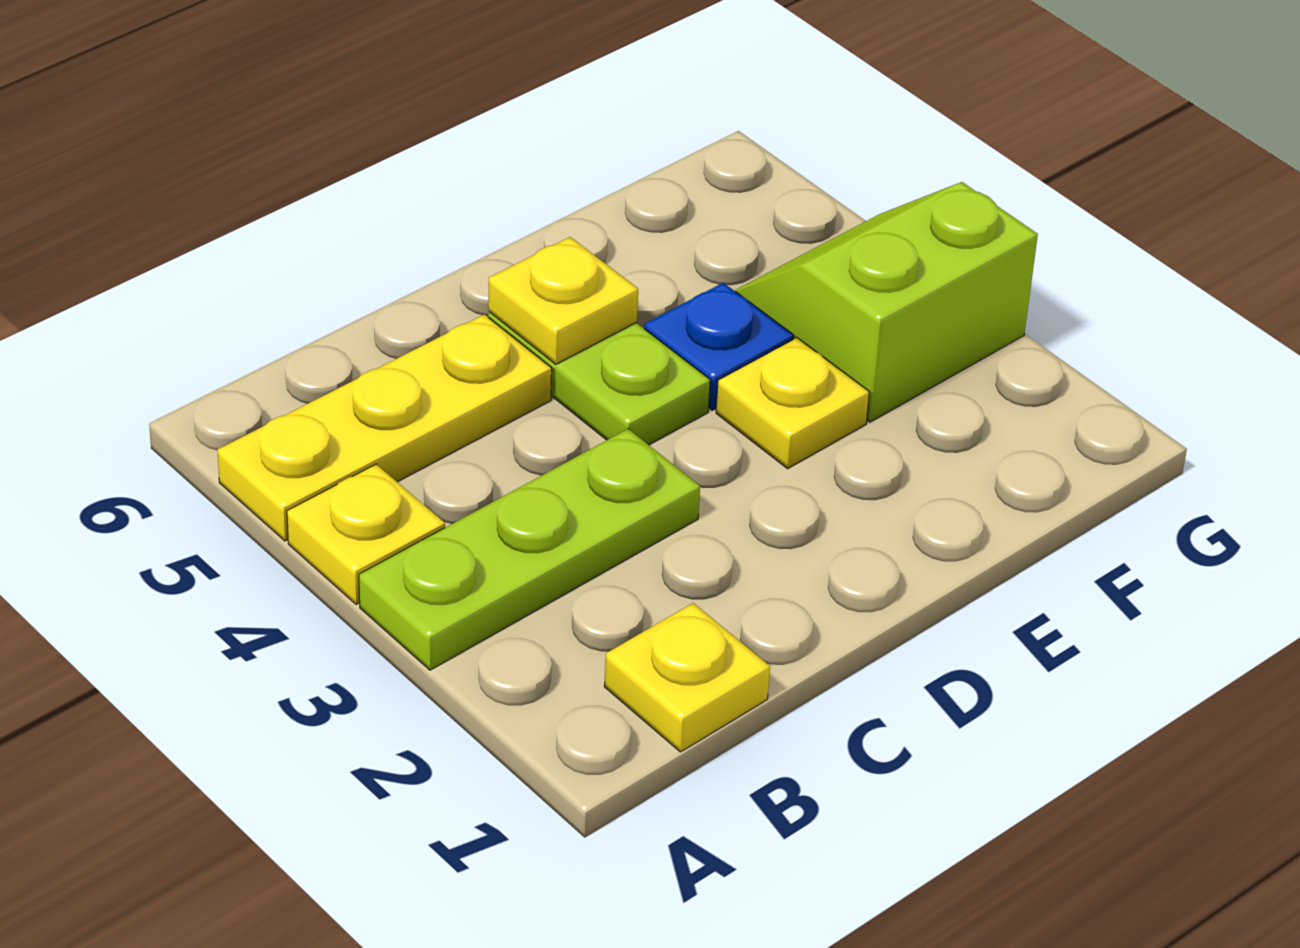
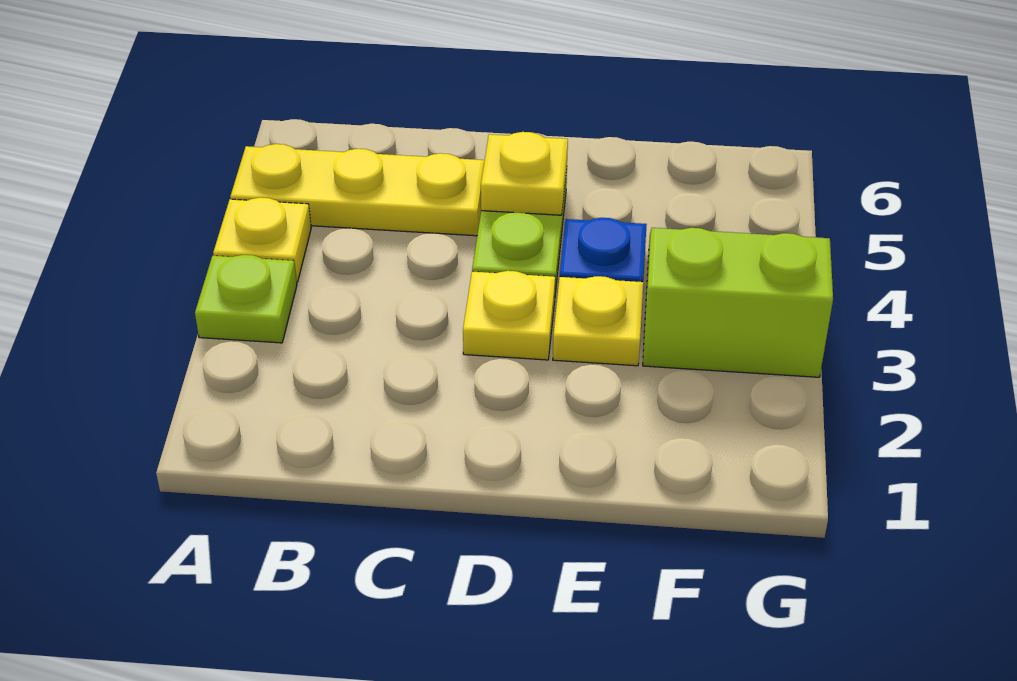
lime 1x3 plate [359,429,700,670] -> lime 1x1 plate [195,255,297,343]
yellow 1x1 plate [604,603,770,752] -> yellow 1x1 plate moved to [463,271,555,360]

